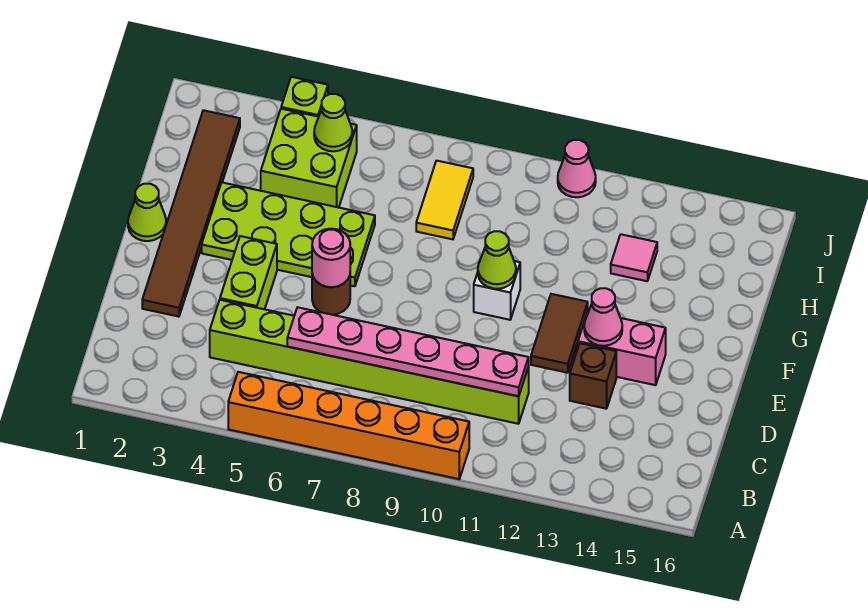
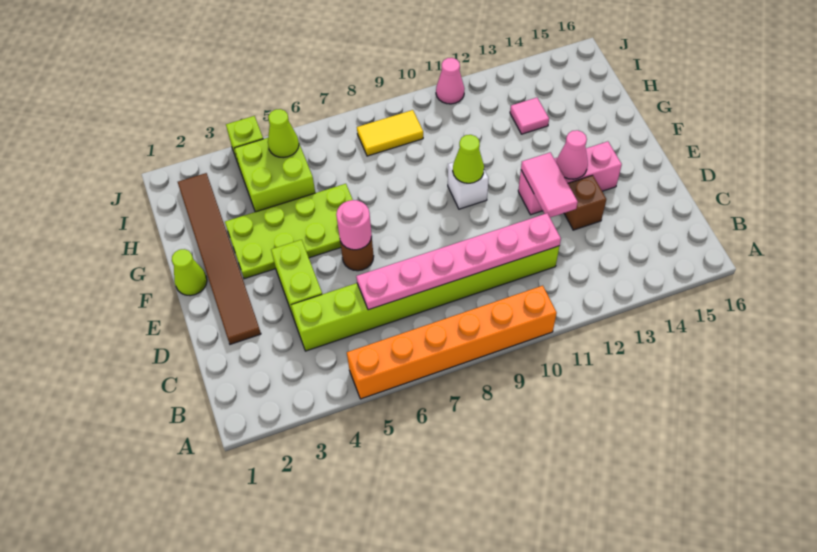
brown 1x2 tile [531,294,588,373] -> pink 1x2 tile [521,152,578,217]
yellow 1x2 tile [416,161,473,239] -> yellow 1x2 tile turned to [357,110,423,156]

